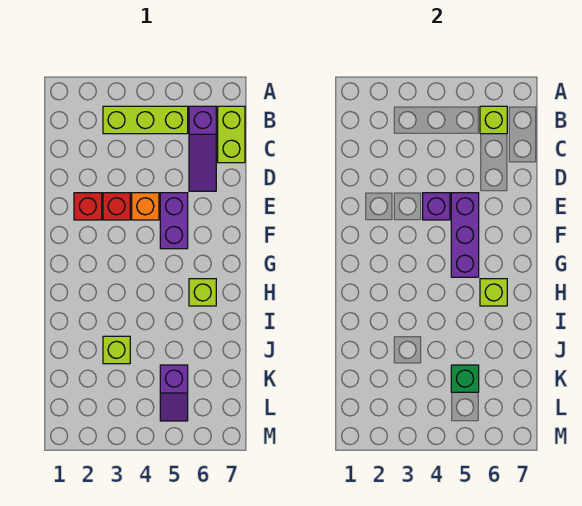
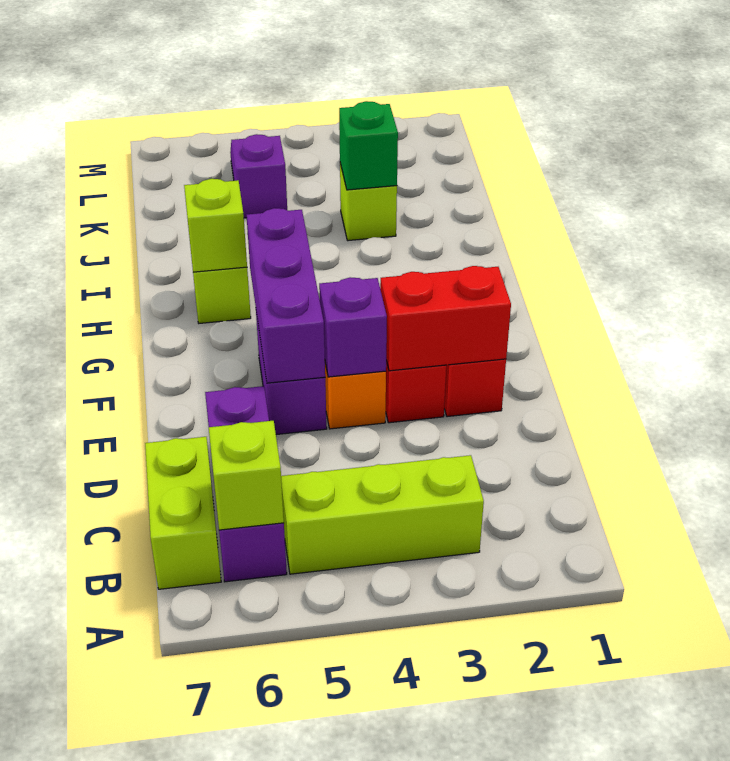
purple 1x3 slope [189,106,216,191] -> purple 1x3 brick [205,386,287,582]
none -> red 1x2 brick [380,266,511,371]
green 1x1 brick [451,365,479,392] -> green 1x1 brick moved to [339,101,398,190]

